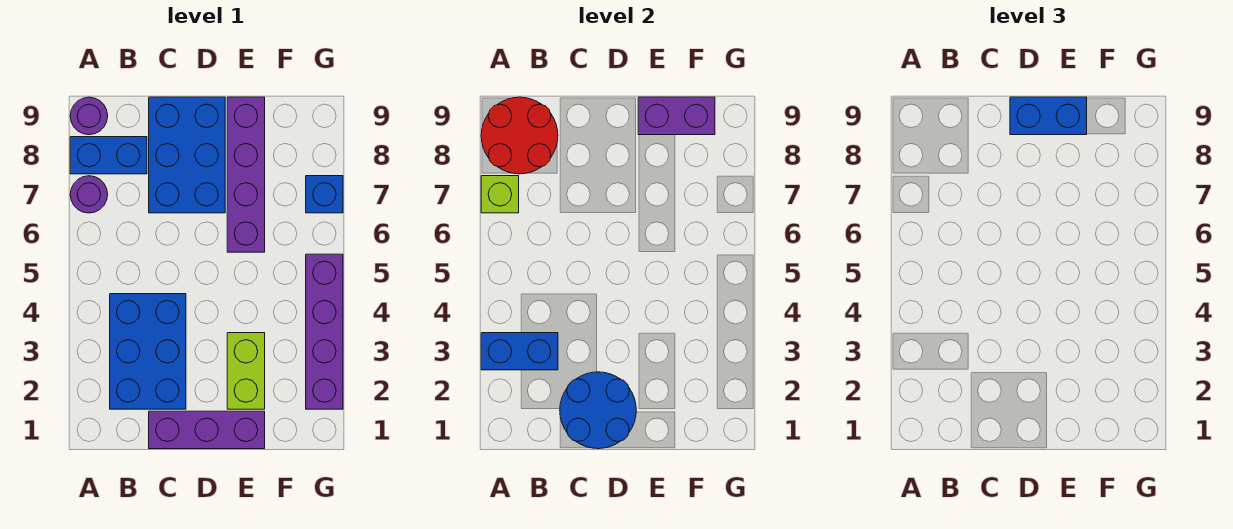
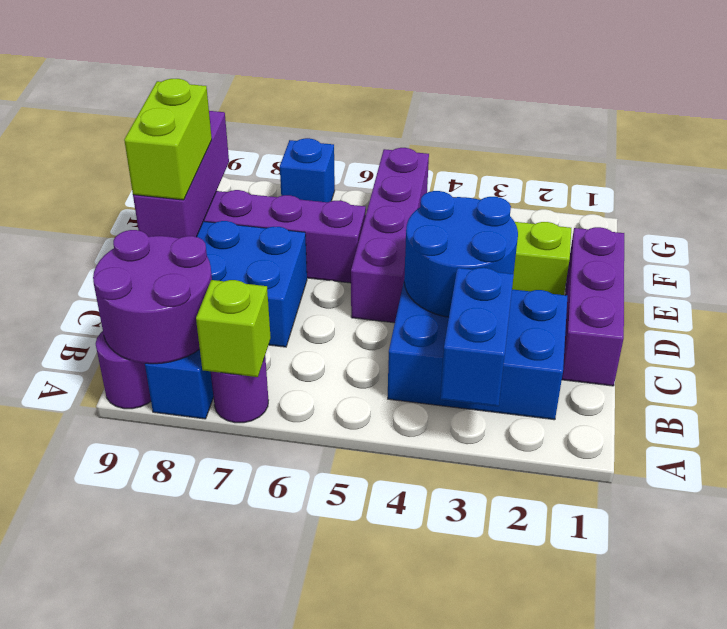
red 2x2 round brick [481,97,558,174] -> purple 2x2 round brick [93,230,212,364]
blue 2x2 round brick [560,372,636,449] -> blue 2x2 round brick moved to [404,191,518,317]
blue 1x2 brick [1010,97,1087,135] -> lime 1x2 brick [124,79,212,200]
purple 1x2 brick [638,97,715,135] -> purple 1x3 brick [133,111,229,238]
purple 1x4 brick [306,254,343,409] -> purple 1x4 brick turned to [351,148,429,323]

